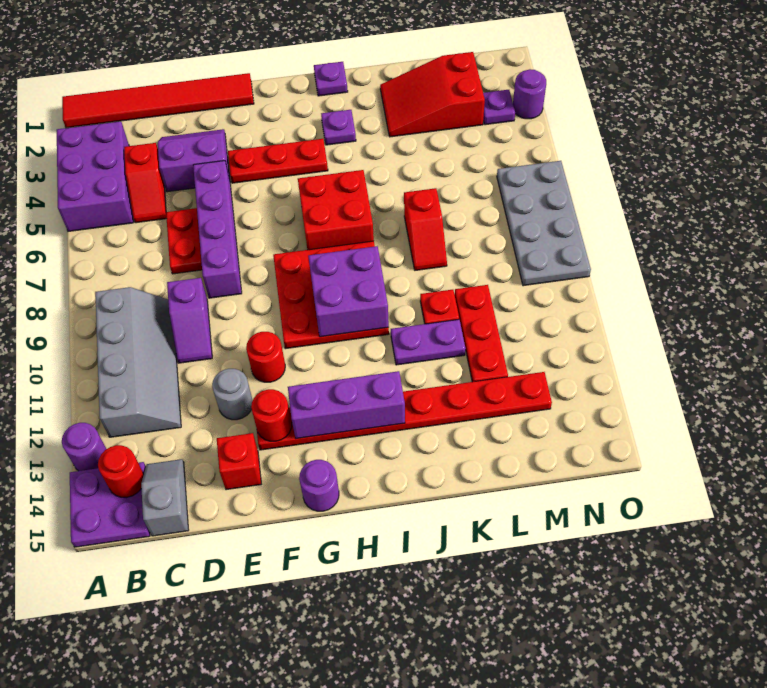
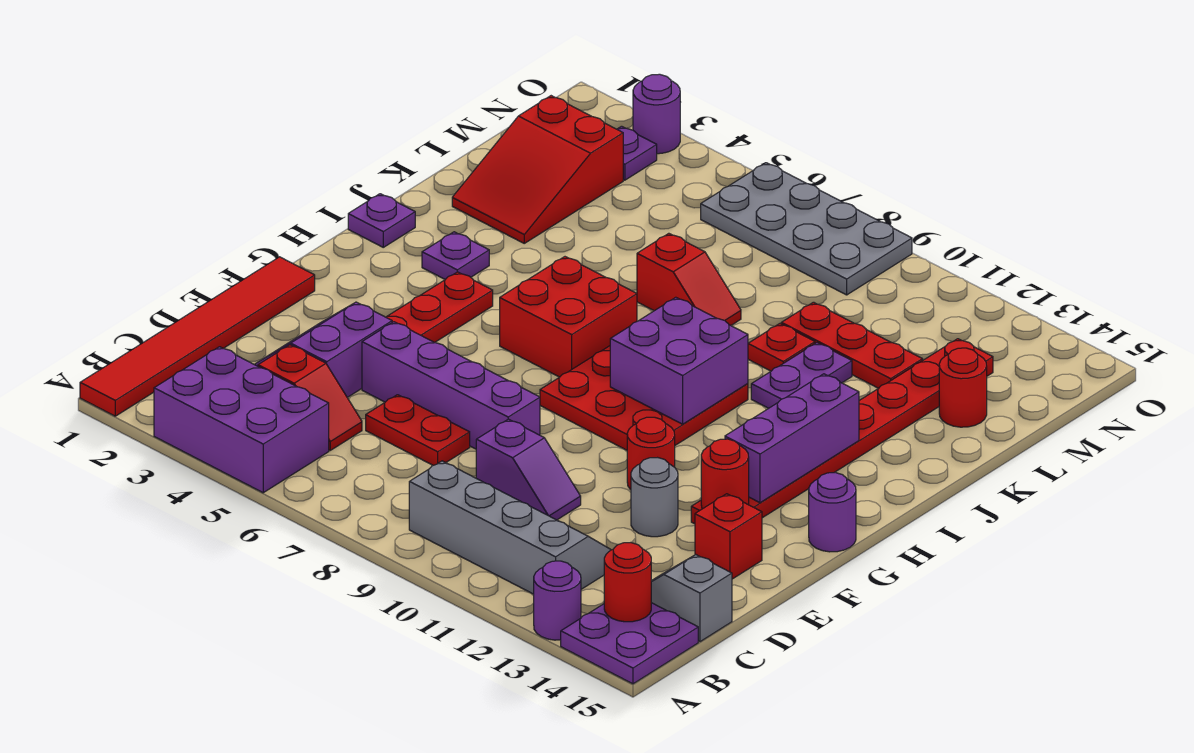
none -> red 1x1 round brick [939,348,987,427]

